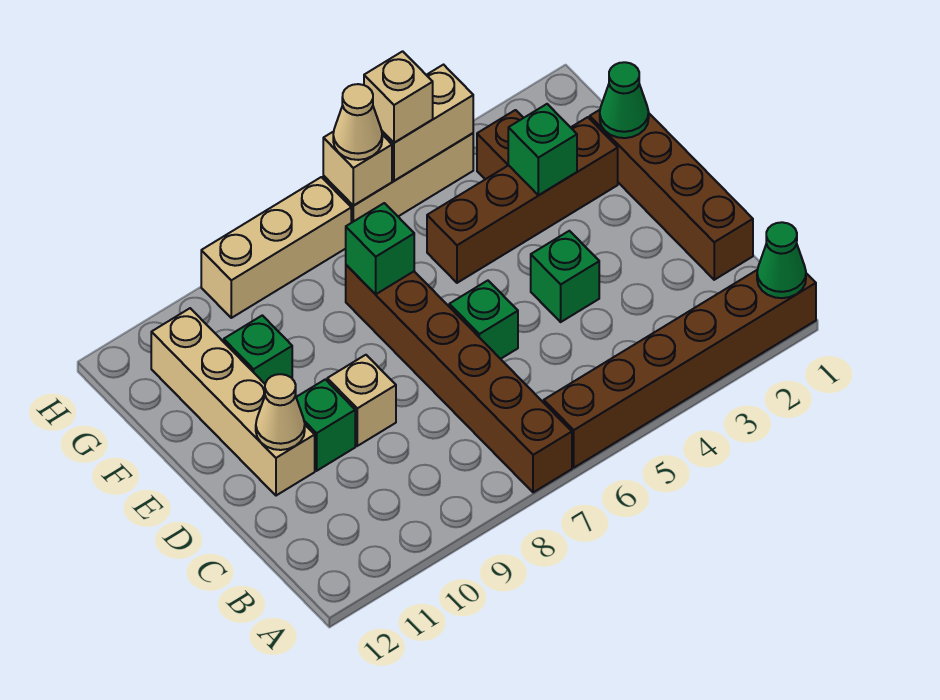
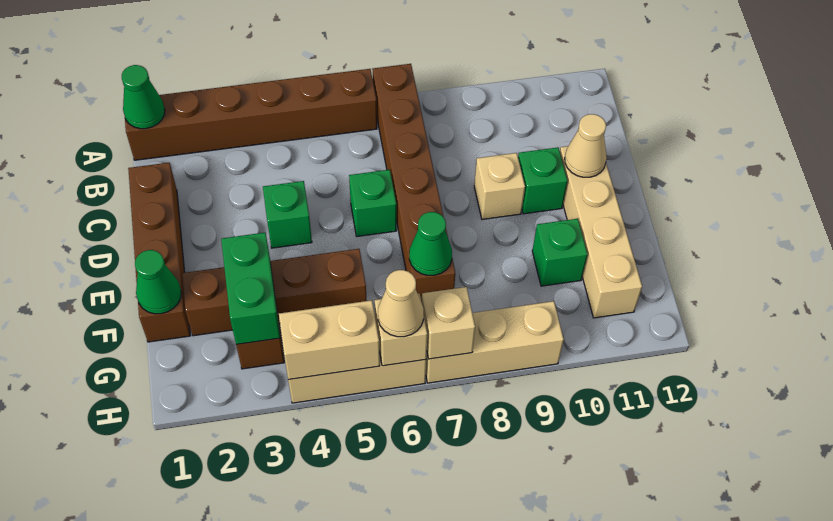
green 1x1 brick [508,104,577,195] -> green 1x2 brick [221,233,280,344]
green 1x1 brick [346,203,414,294] -> green 1x1 cone [409,212,452,275]
tan 1x1 brick [364,51,433,143] -> tan 1x1 brick moved to [422,287,475,359]

